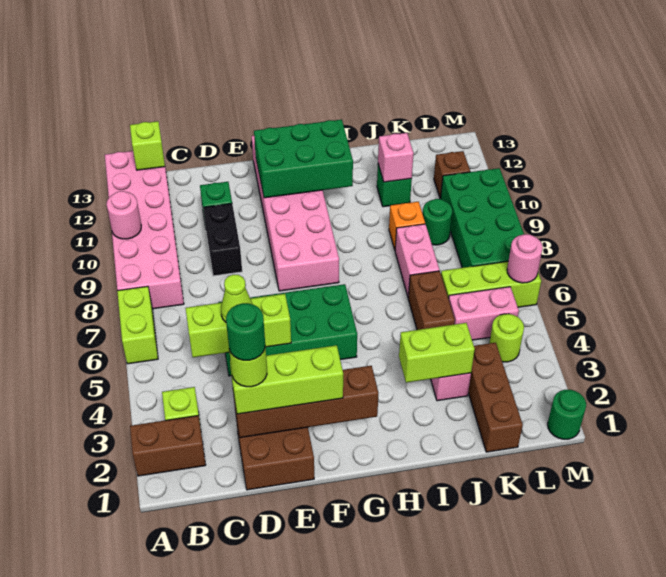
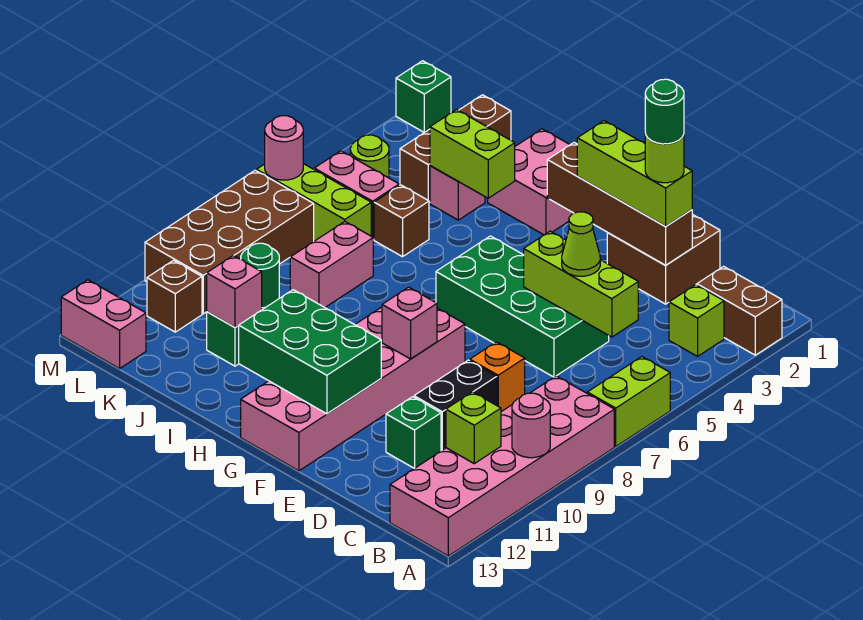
lime 1x1 brick [130,121,165,170] -> lime 1x1 brick moved to [446,392,501,464]
none -> pink 1x1 brick [382,287,437,359]
none -> pink 2x2 brick [488,129,574,235]
brown 1x2 brick [408,271,455,330] -> brown 1x1 brick [374,185,429,257]
orange 1x1 brick [389,202,425,250] -> orange 1x1 brick moved to [470,342,525,412]
green 2x4 brick [441,168,524,268] -> brown 2x4 brick [145,170,314,314]
none -> pink 1x2 brick [61,280,146,369]
green 1x1 round brick [548,390,586,439] -> green 1x1 brick [396,61,451,132]

